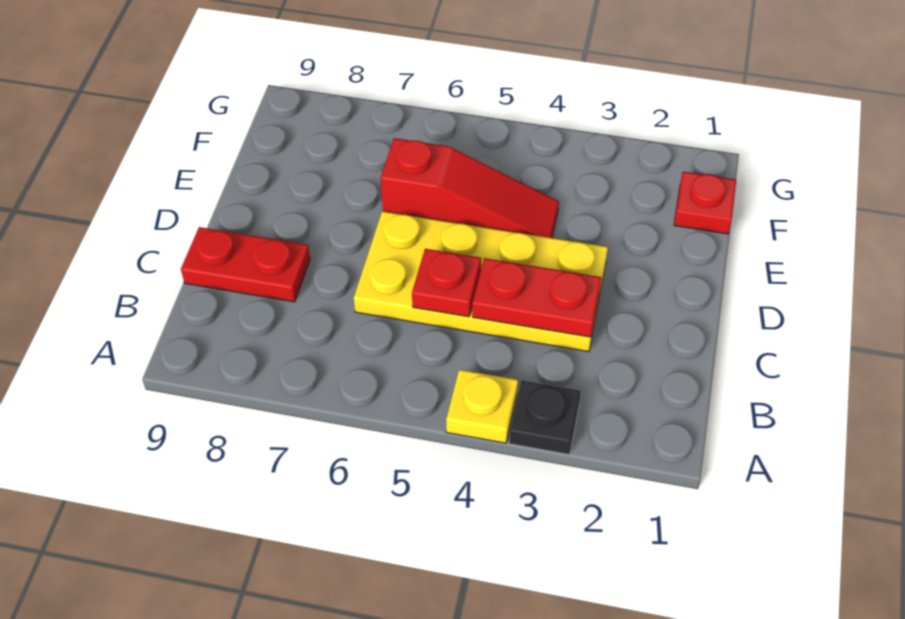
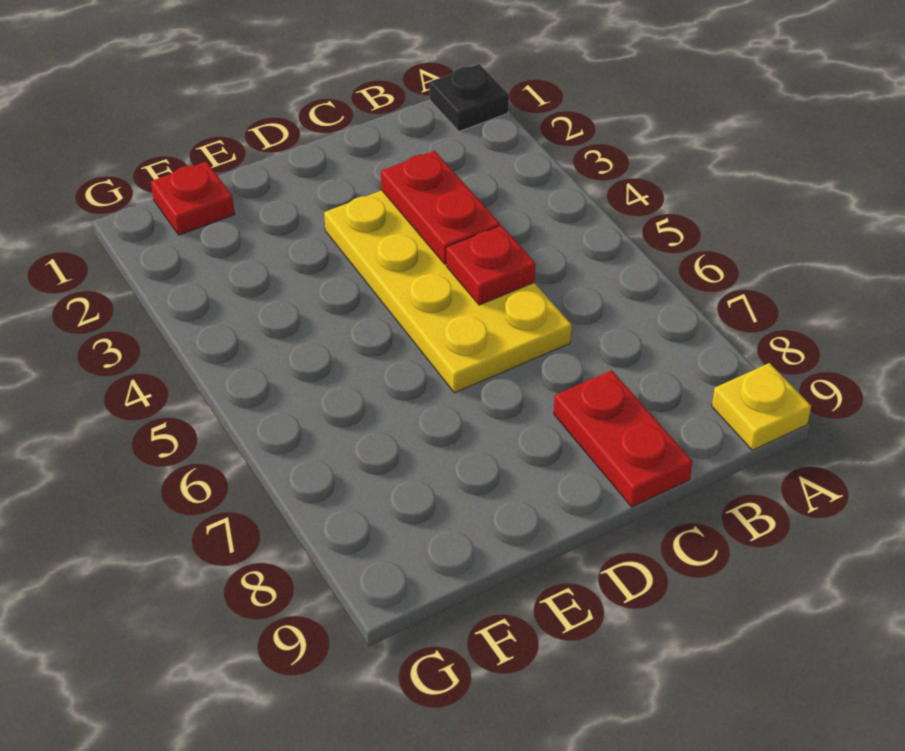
black 1x1 plate [509,380,581,455] -> black 1x1 plate moved to [430,64,509,131]
yellow 1x1 plate [446,370,518,443] -> yellow 1x1 plate moved to [712,363,811,450]
red 1x3 slope [381,138,559,238] -> none

